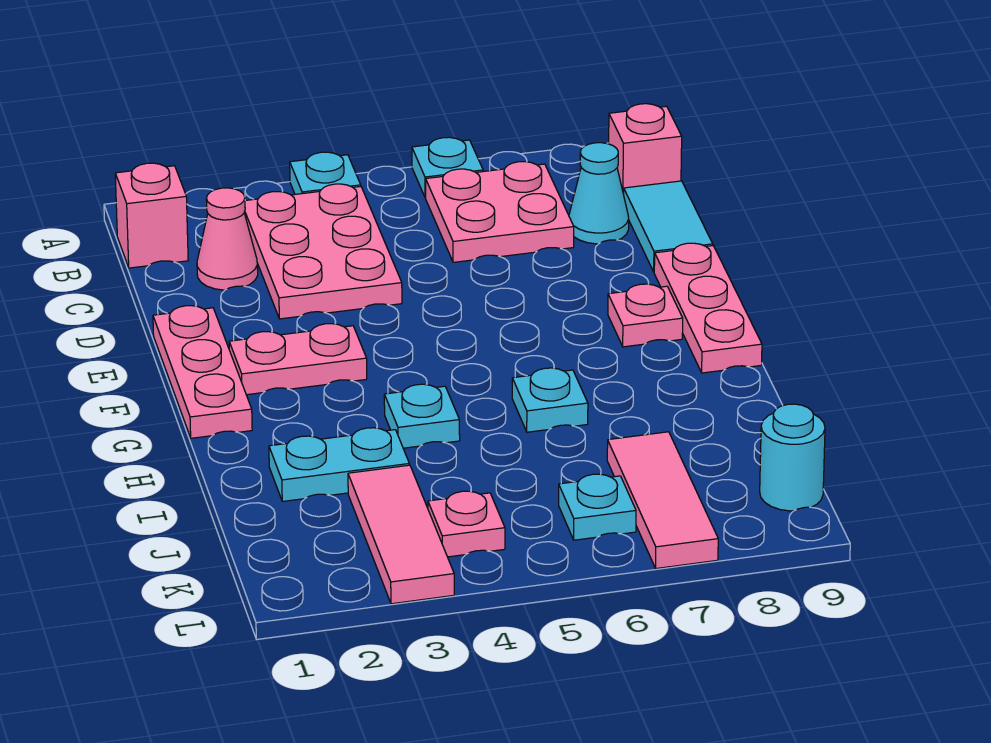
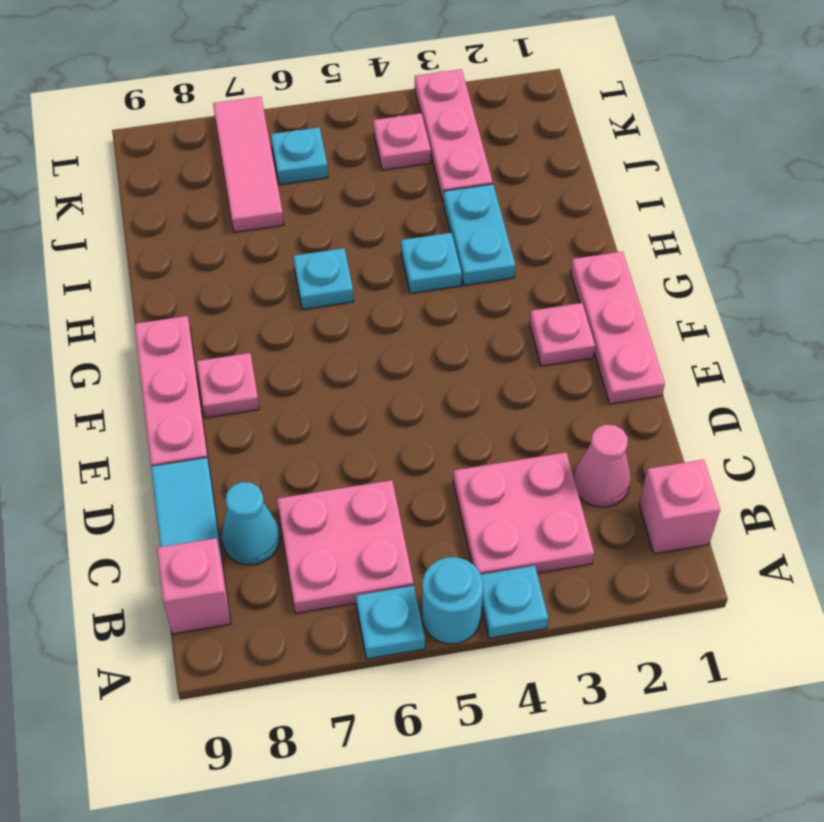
pink 2x3 plate [244,184,402,319] -> pink 2x2 plate [453,452,594,574]
pink 1x2 plate [229,324,367,395] -> pink 1x1 plate [530,303,595,366]
cyan 1x2 plate [269,428,409,501] -> cyan 1x2 plate turned to [443,184,516,285]
pink 1x3 tile [348,465,454,604] -> pink 1x3 plate [415,69,493,201]
cyan 1x1 round brick [760,404,825,511] -> cyan 1x1 round brick moved to [422,557,483,644]

